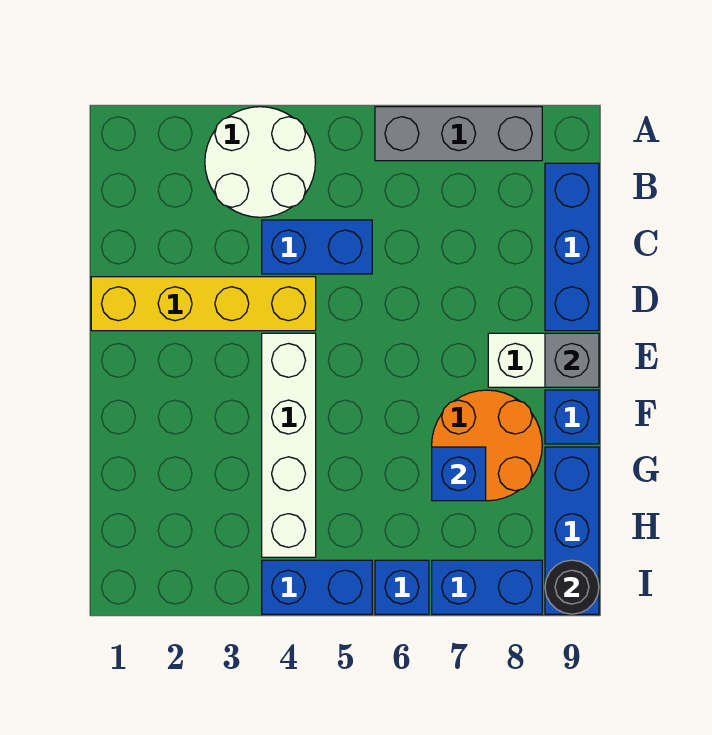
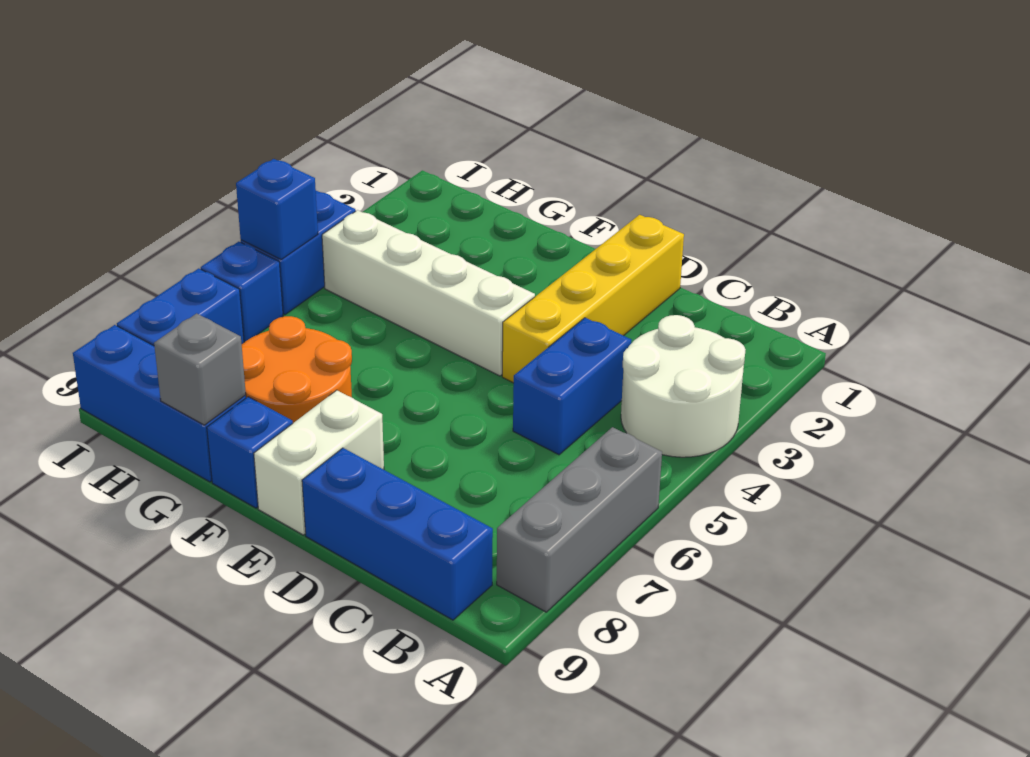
grey 1x1 brick [545,333,599,387] -> grey 1x1 brick moved to [154,313,246,425]
blue 1x1 brick [432,447,486,501] -> blue 1x1 brick moved to [236,159,318,259]
black 1x1 round brick [545,560,599,614] -> none

